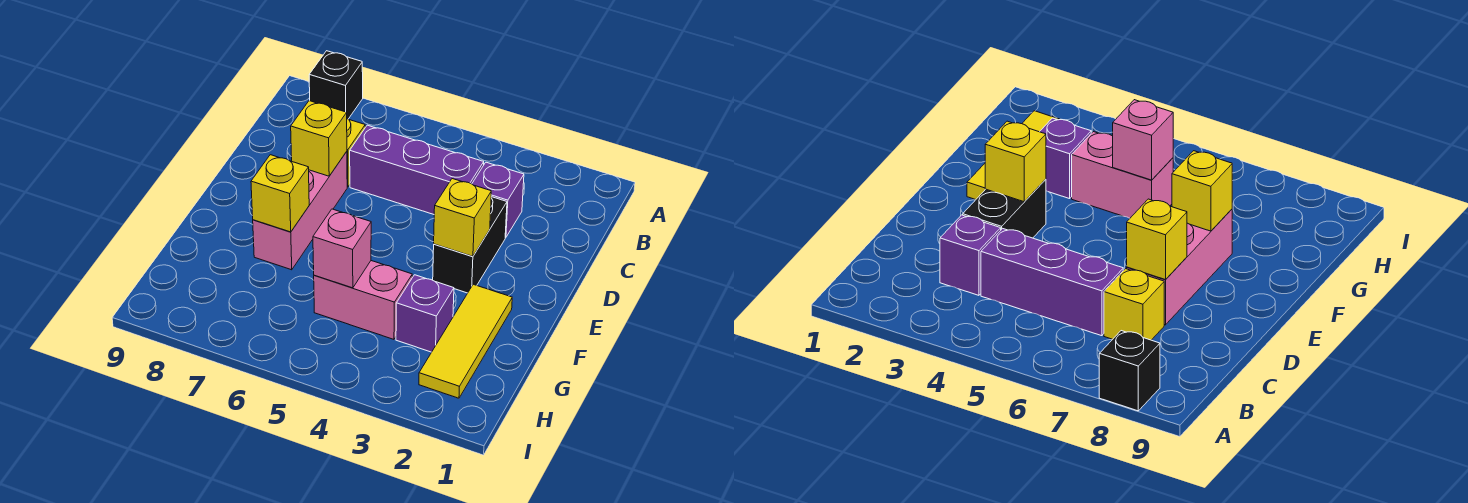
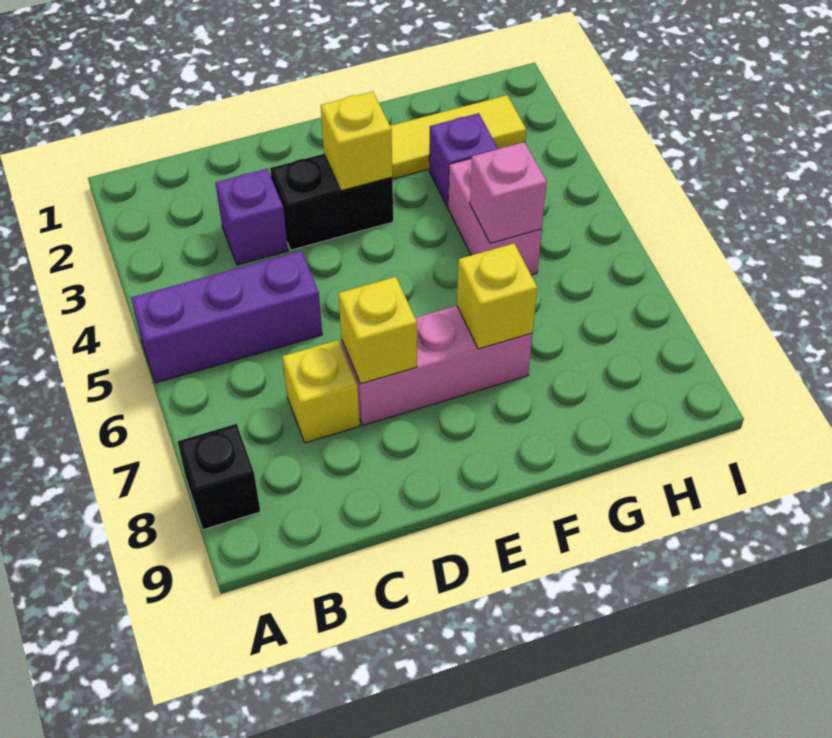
purple 1x3 brick [350,125,484,214] -> purple 1x3 brick turned to [131,251,322,383]

